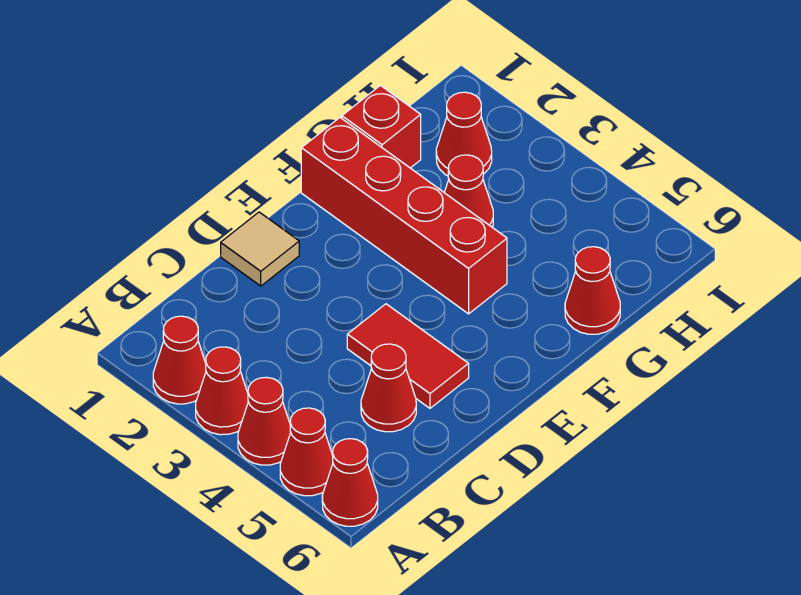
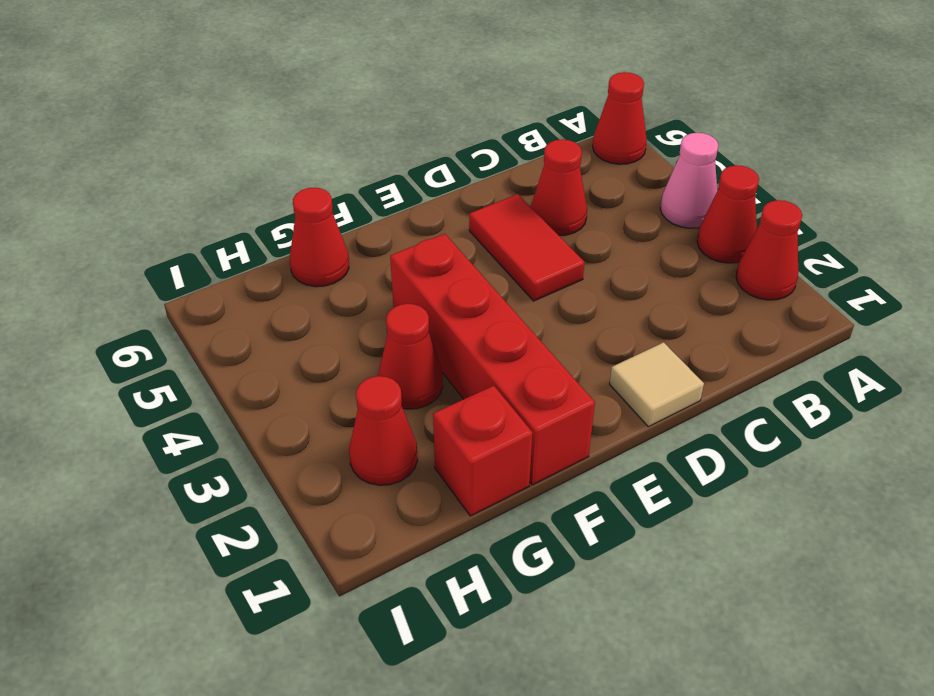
red 1x1 cone [238,377,291,465] -> pink 1x1 cone [660,133,718,228]
red 1x1 cone [280,408,333,496] -> none

